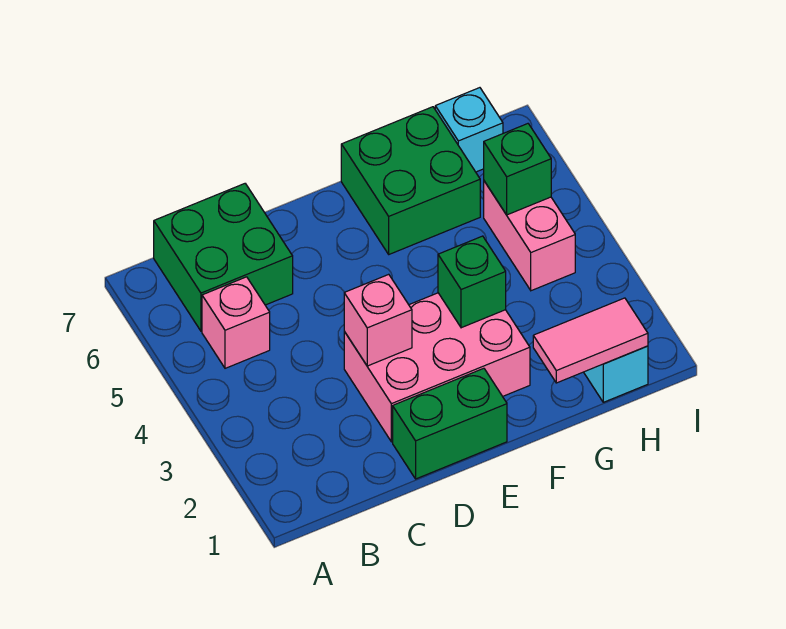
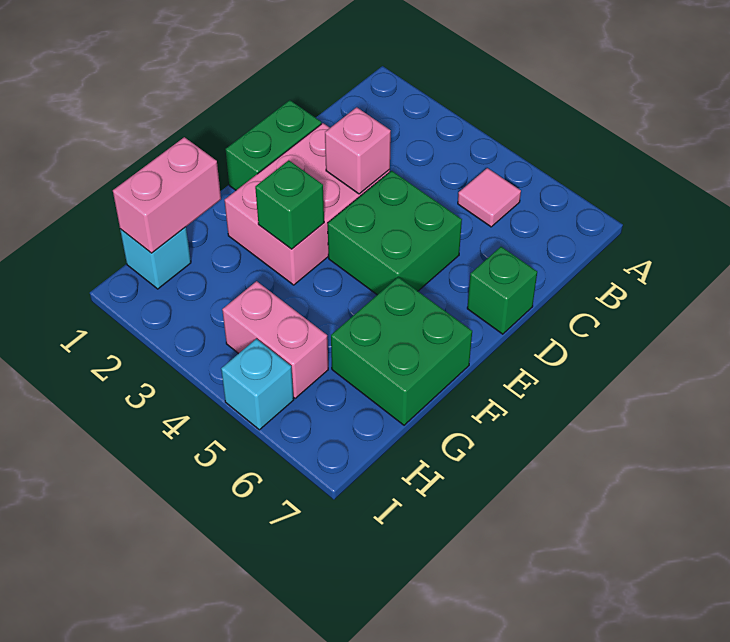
pink 1x1 brick [202,277,270,368] -> pink 1x1 tile [458,168,521,227]
green 2x2 brick [154,184,293,331] -> green 2x2 brick moved to [328,171,462,295]
pink 1x2 tile [533,298,648,383] -> pink 1x2 brick [113,137,221,253]
green 1x1 brick [484,124,551,215] -> green 1x1 brick moved to [467,247,537,334]
cyan 1x1 brick [435,88,503,172] -> cyan 1x1 brick moved to [221,339,294,430]

